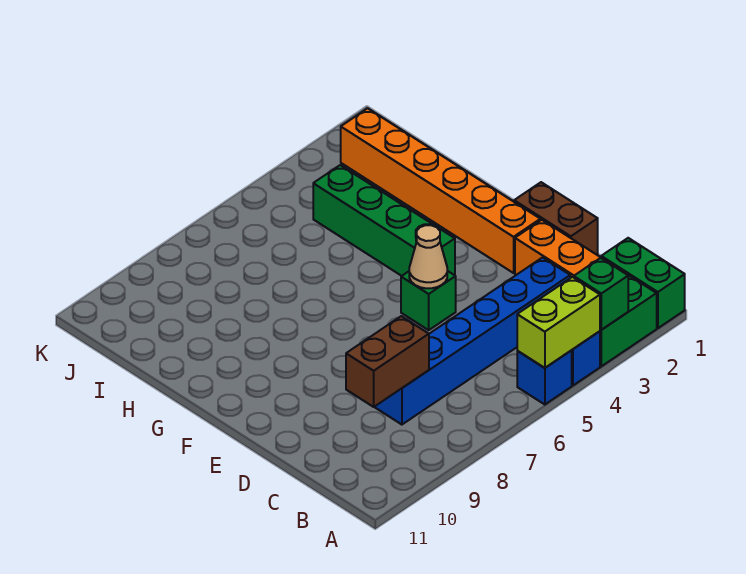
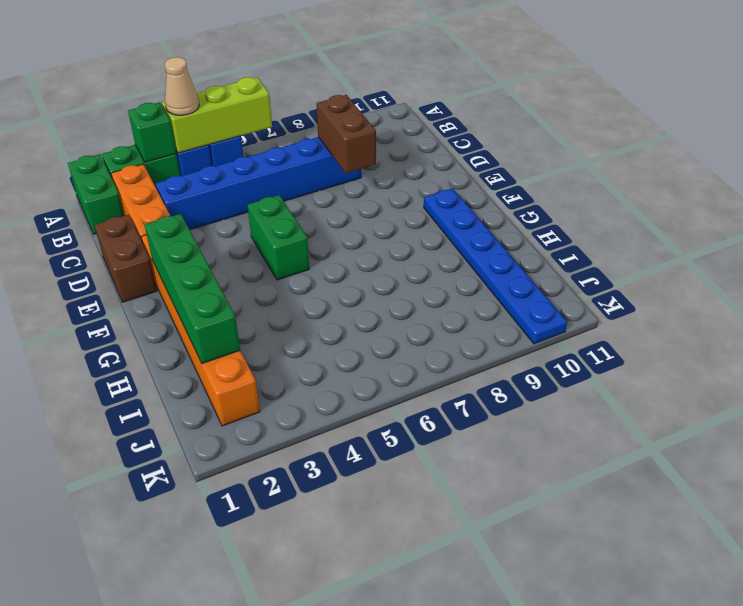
lime 1x2 brick [517,277,600,368] -> lime 1x3 brick [162,77,272,153]
brown 1x2 brick [346,316,429,407] -> brown 1x2 brick turned to [317,95,376,173]
green 1x1 brick [401,271,456,330] -> green 1x2 brick [247,195,309,280]
tan 1x1 cone [409,225,447,288] -> tan 1x1 cone moved to [165,57,199,115]
green 1x4 brick [313,165,455,276] -> green 1x4 brick moved to [145,214,240,363]
none -> blue 1x6 plate [424,188,567,344]

